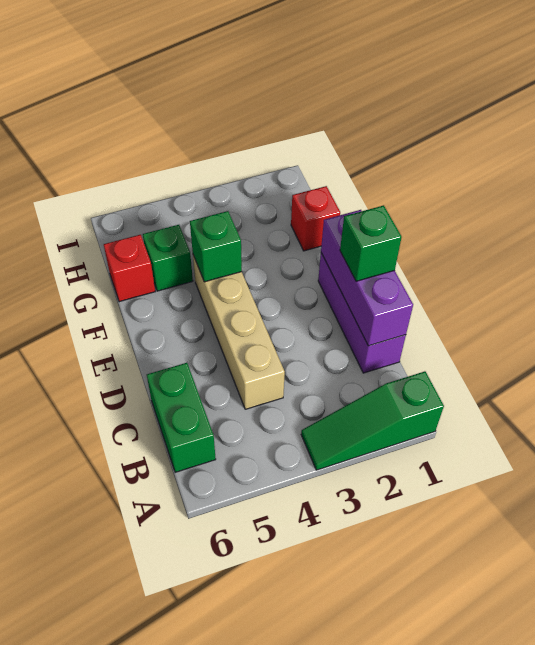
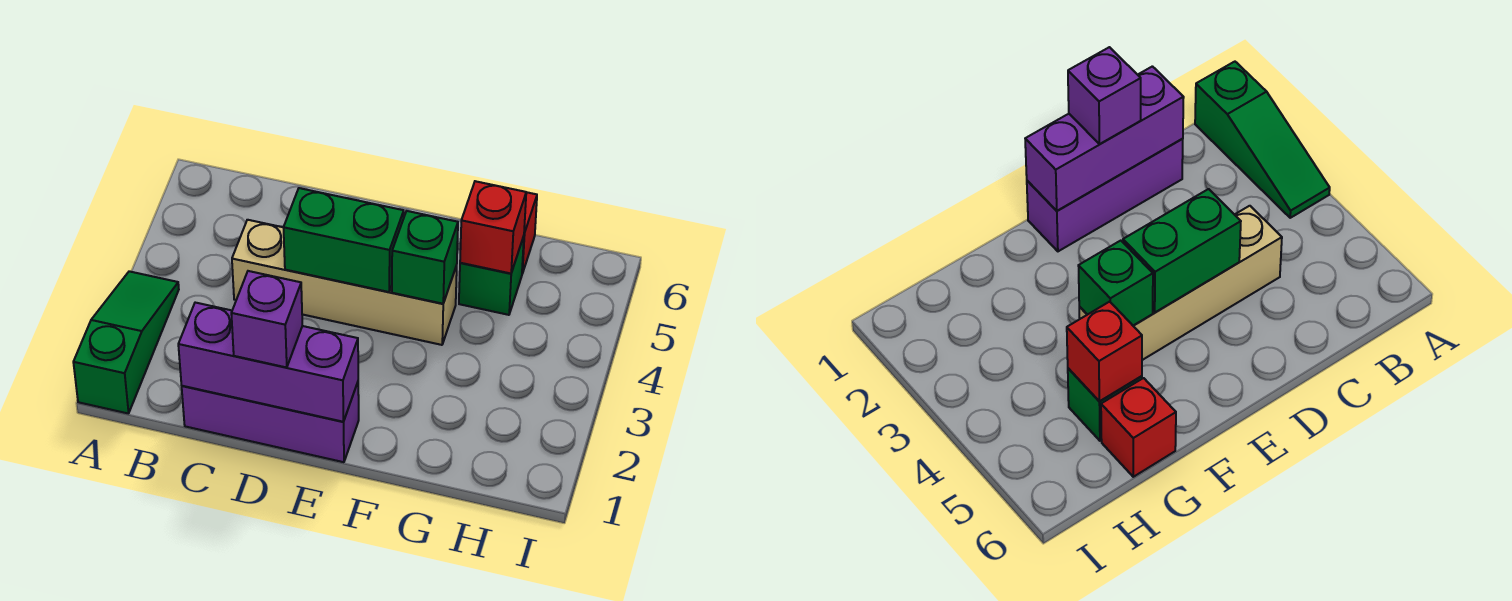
green 1x2 brick [147,363,216,472] -> green 1x2 brick moved to [283,188,404,292]
green 1x1 brick [340,205,402,281] -> purple 1x1 brick [231,271,302,368]
red 1x1 brick [291,186,340,251] -> red 1x1 brick moved to [460,181,526,273]

